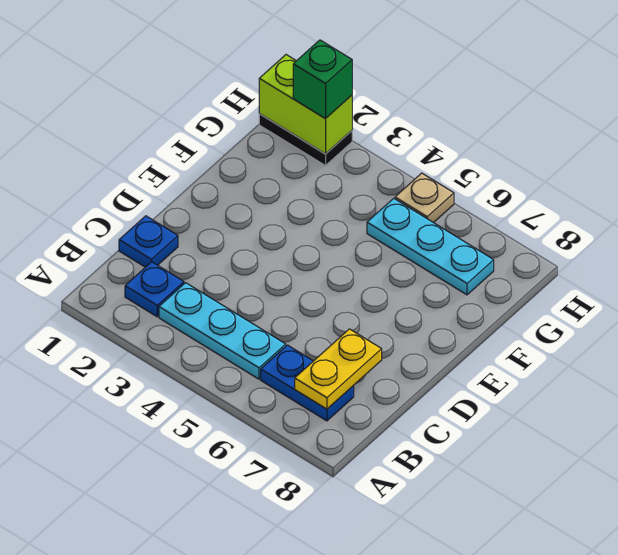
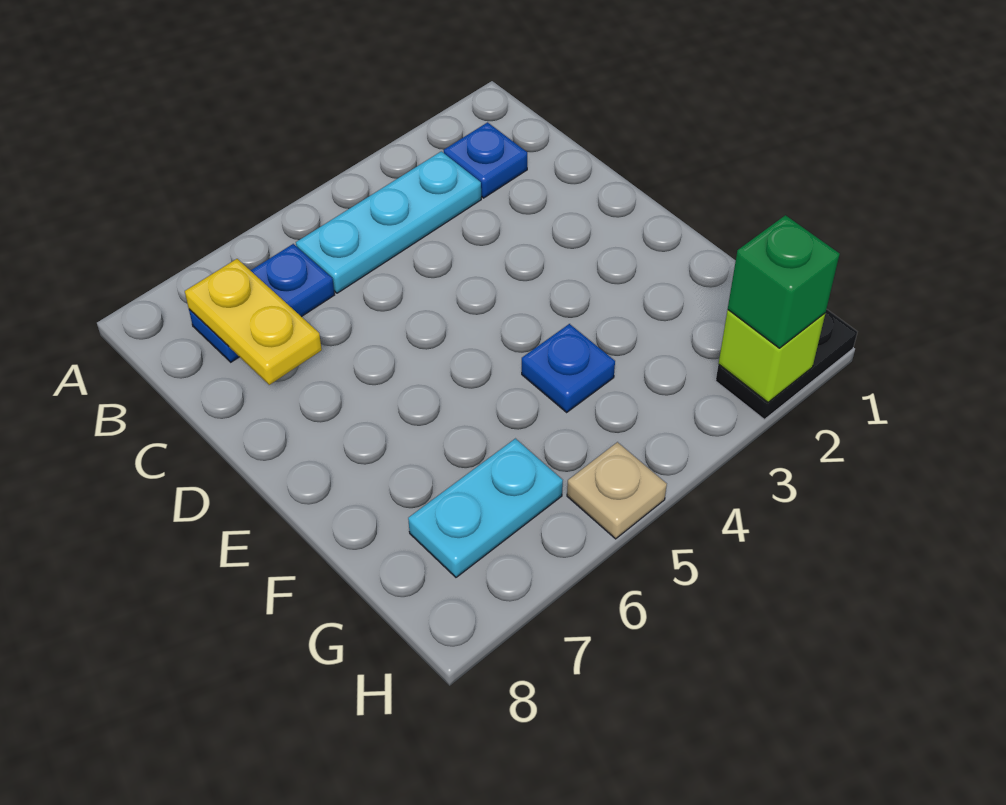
blue 1x1 plate [119,216,178,267] -> blue 1x1 plate moved to [522,324,615,412]
cyan 1x3 plate [367,198,494,295] -> cyan 1x2 plate [408,439,563,577]
lime 1x2 brick [259,55,352,154] -> lime 1x1 brick [719,310,825,402]

